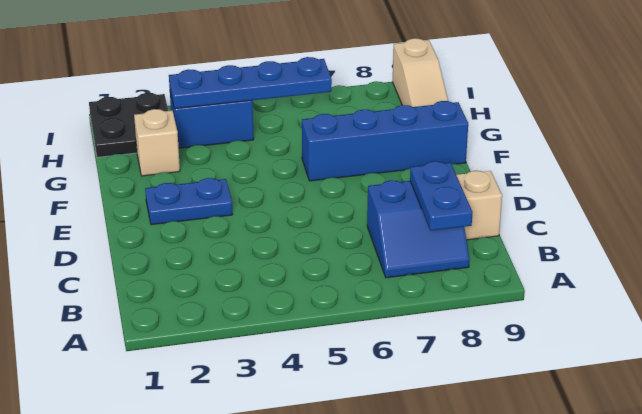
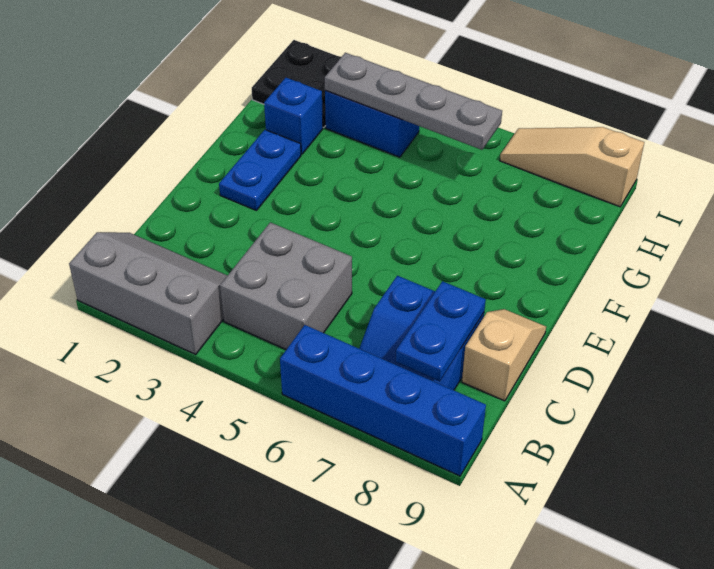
none -> grey 2x3 slope [69,232,228,354]
none -> grey 2x2 brick [220,222,352,350]
blue 1x2 plate [145,178,233,225] -> blue 1x2 plate turned to [219,130,301,211]
blue 1x4 brick [302,101,468,181] -> blue 1x4 brick moved to [280,325,486,476]
tan 1x1 brick [134,109,180,176] -> blue 1x1 brick [264,78,323,154]
tan 1x3 slope [393,38,448,107] -> tan 1x3 slope turned to [500,127,644,207]
blue 1x4 plate [169,57,332,109] -> grey 1x4 plate [325,53,502,150]

